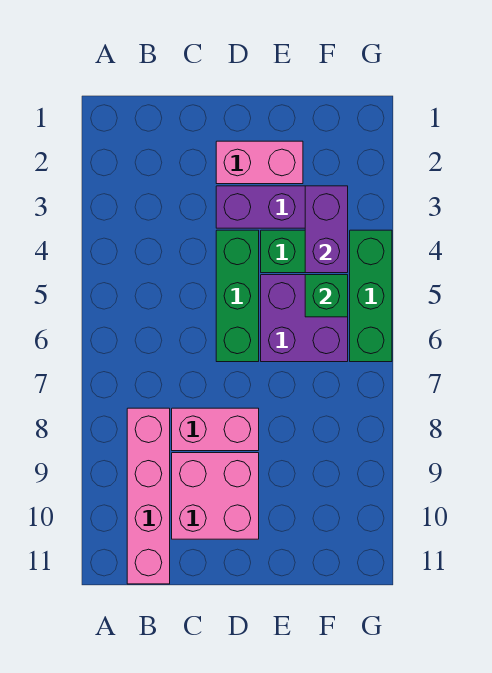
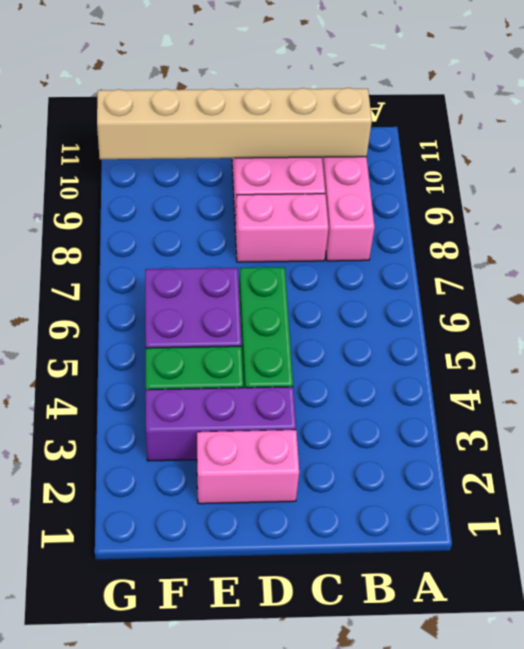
none -> tan 1x6 brick [97,88,372,159]
purple 1x2 brick [305,186,348,273] -> none
green 1x1 brick [305,275,348,317] -> none
green 1x3 brick [350,230,392,362] -> none

